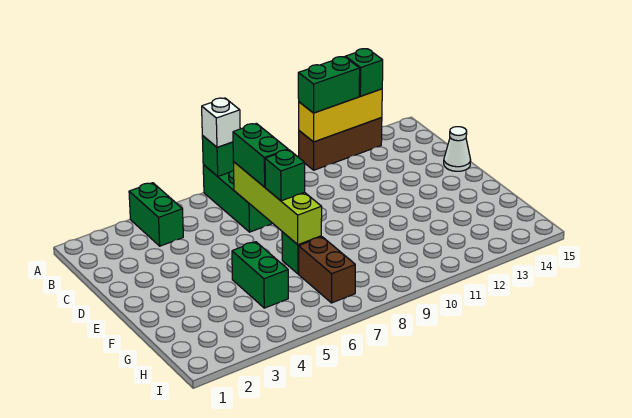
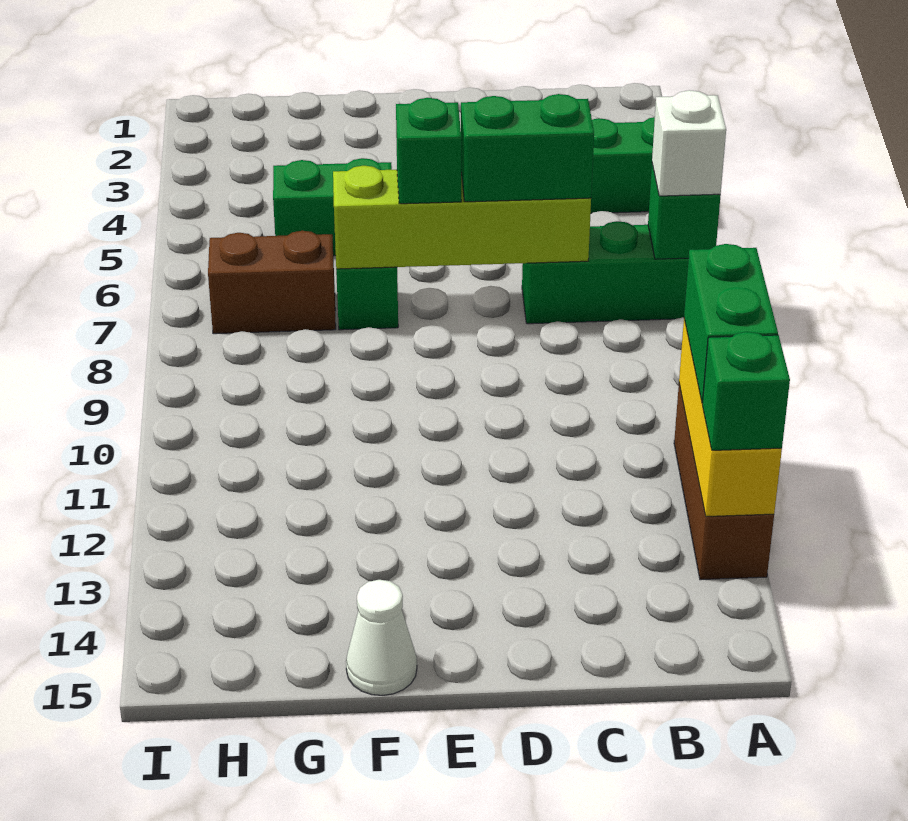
white 1x1 cone [444,127,471,171] -> white 1x1 cone moved to [346,580,417,695]

